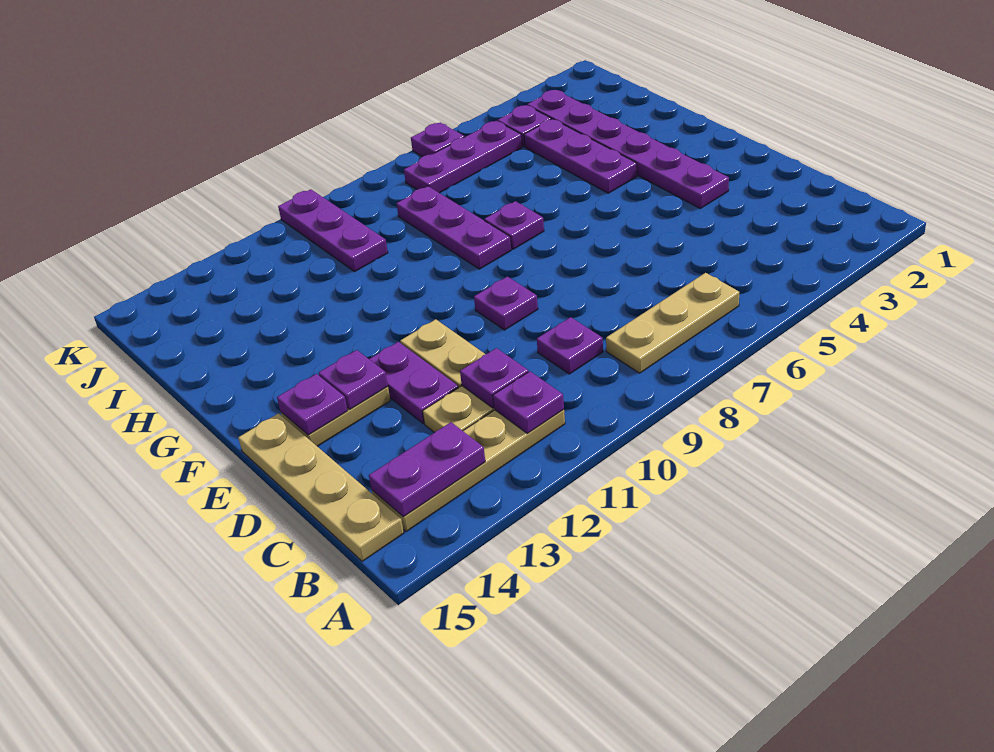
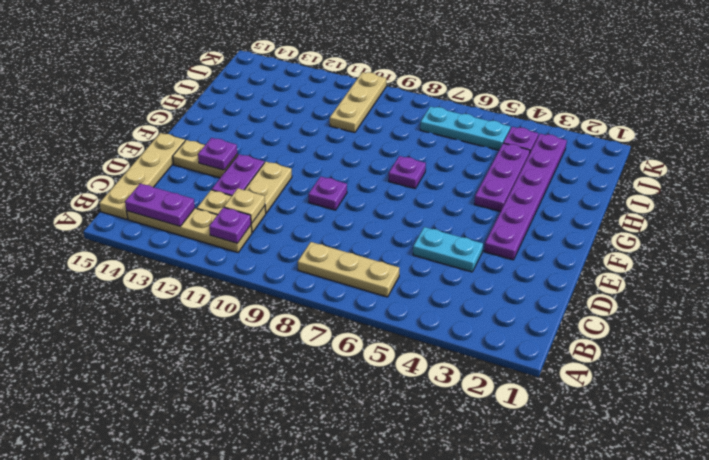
purple 1x1 plate [537,317,603,374] -> none
purple 1x1 plate [460,348,528,408] -> tan 1x1 plate [224,188,265,223]
none -> cyan 1x2 plate [413,227,483,272]
purple 1x1 plate [277,374,348,435] -> none
purple 1x3 plate [397,186,511,269] -> none
purple 1x3 plate [278,189,388,272] -> tan 1x3 plate [330,72,386,133]
purple 1x3 plate [404,121,522,193] -> cyan 1x3 plate [420,106,510,150]
purple 1x1 plate [411,122,464,157] -> none

